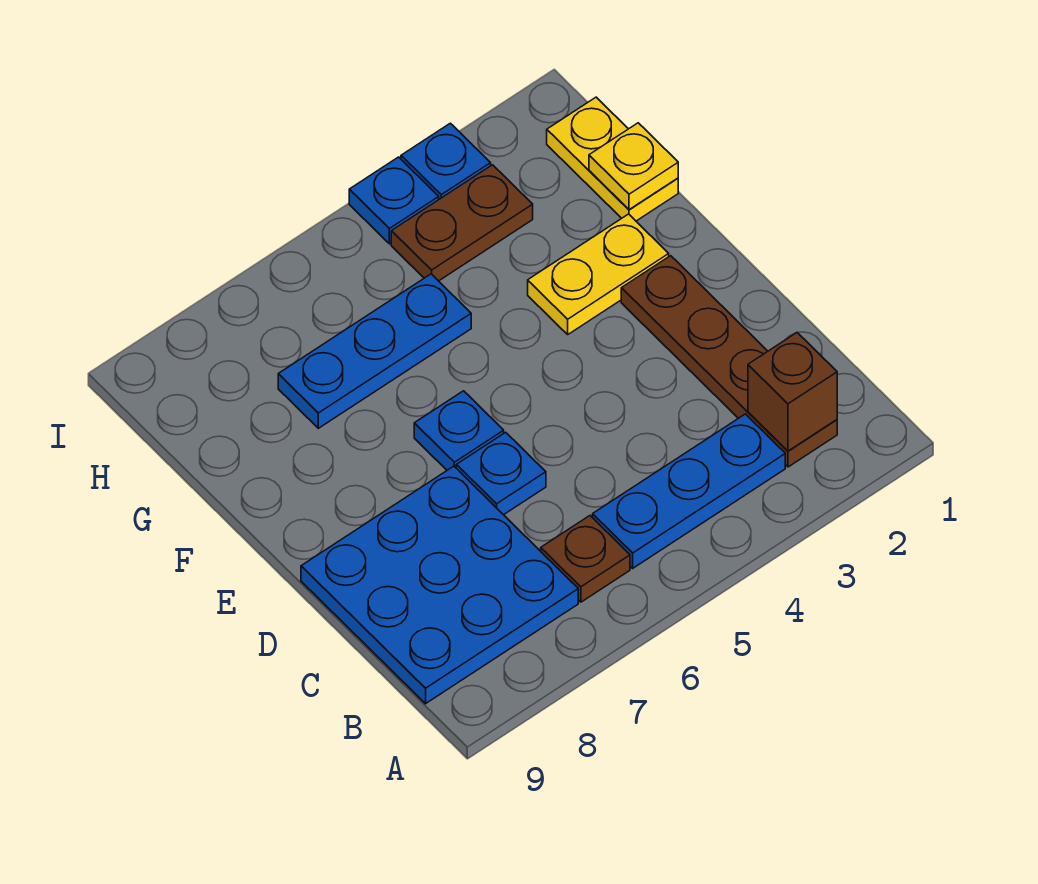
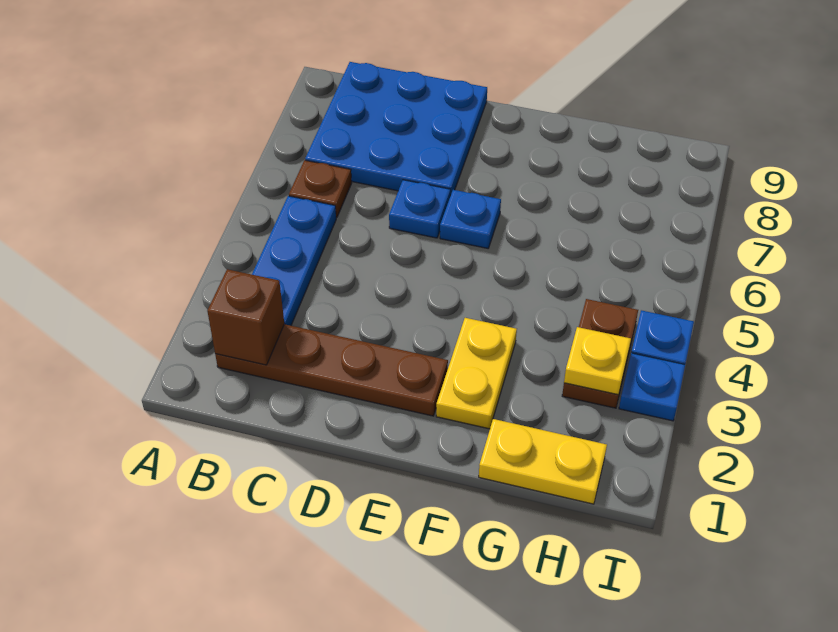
yellow 1x1 plate [589,123,678,210] -> yellow 1x1 plate moved to [564,327,631,395]
blue 1x3 plate [278,274,471,428] -> none

